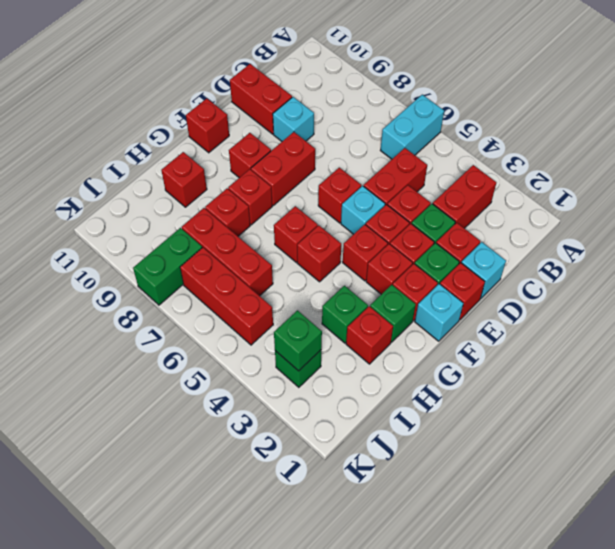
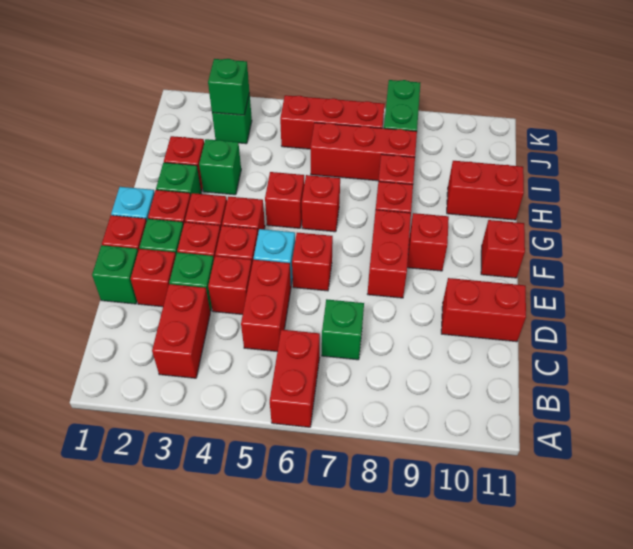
cyan 1x2 brick [381,95,444,159] -> red 1x2 brick [270,330,320,427]
none -> green 1x1 brick [322,299,364,360]
cyan 1x1 brick [461,242,506,299] -> green 1x1 brick [92,245,138,304]
cyan 1x1 brick [273,97,314,141] -> none
red 1x1 brick [161,152,207,207] -> red 1x2 brick [447,161,524,220]

